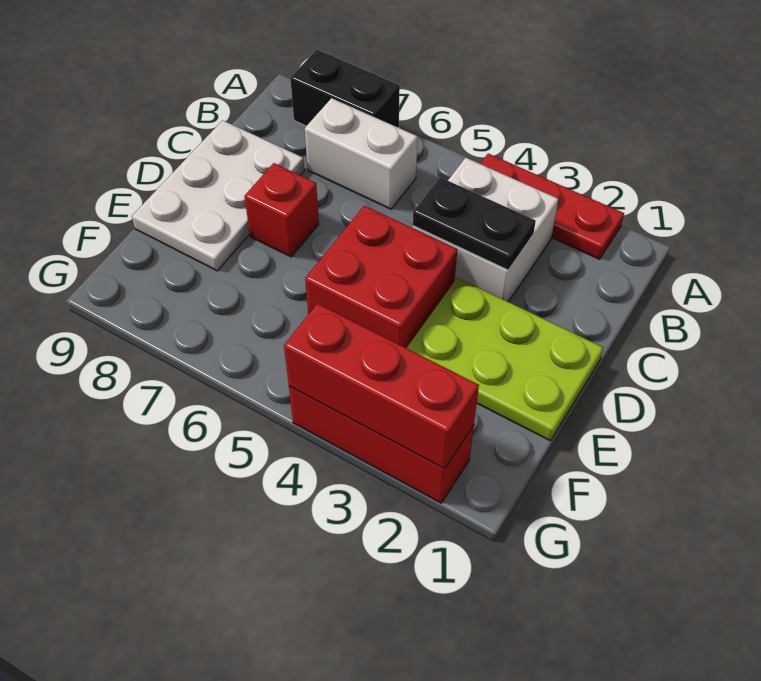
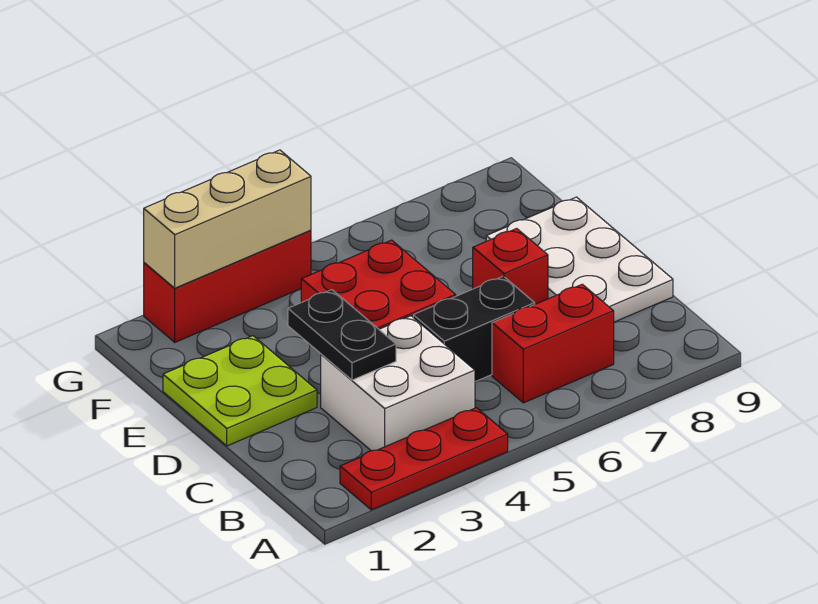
black 1x2 brick [290,50,400,128] -> black 1x2 brick moved to [413,276,535,382]
white 1x2 brick [305,98,418,209] -> red 1x2 brick [492,284,614,403]
black 1x2 plate [413,177,536,270] -> black 1x2 plate turned to [288,290,396,380]
lime 2x3 plate [407,278,603,441] -> lime 2x2 plate [163,336,317,446]
red 1x3 brick [284,303,479,469] -> tan 1x3 brick [144,150,311,288]

